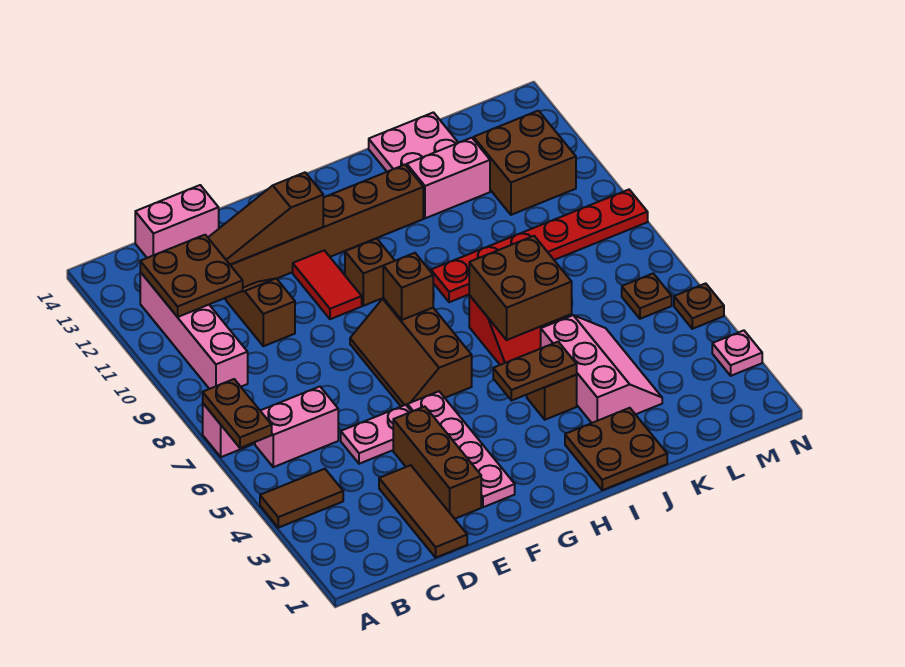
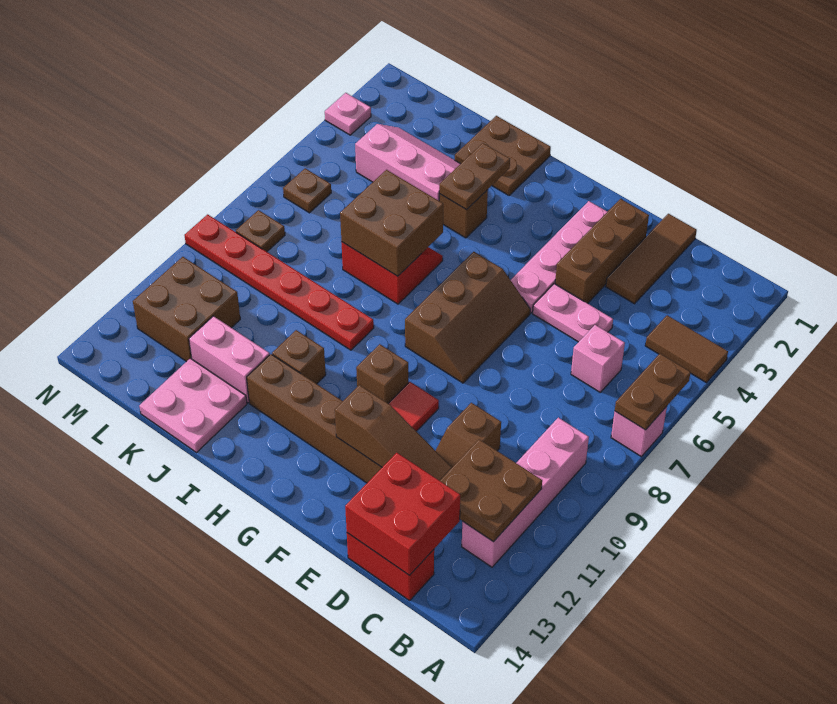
pink 1x2 brick [255,387,338,467] -> pink 1x1 brick [571,325,625,392]
none -> red 2x2 brick [345,453,460,575]
pink 1x2 brick [135,185,219,258] -> red 1x2 brick [347,533,434,601]
brown 1x1 brick [383,253,433,320] -> brown 1x1 brick moved to [272,330,326,384]
brown 1x2 plate [493,342,577,401] -> brown 1x2 plate turned to [439,143,510,210]
pink 2x3 slope [541,315,662,423] -> pink 2x3 slope turned to [355,124,460,201]
brown 1x1 plate [674,283,724,329] -> brown 1x1 plate moved to [236,210,285,252]

